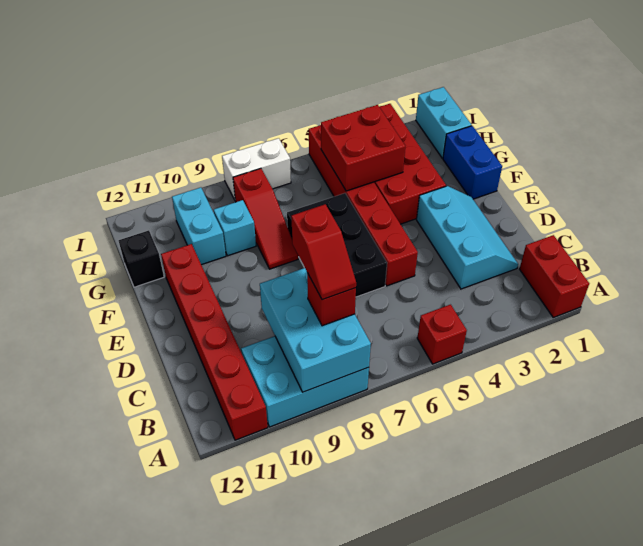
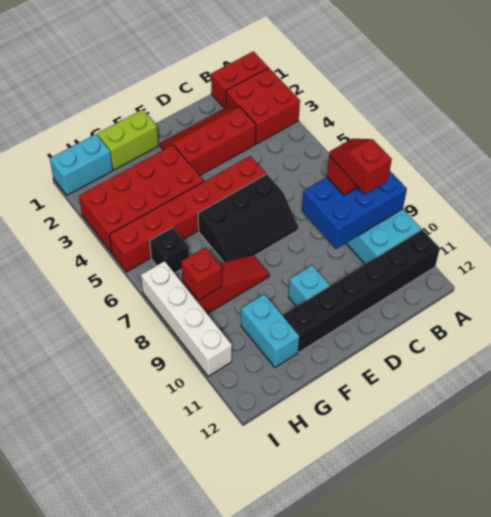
red 1x1 brick [417,305,467,364] -> red 1x1 brick moved to [181,248,222,300]
cyan 2x3 brick [260,268,371,392] -> blue 2x3 brick [302,171,407,249]
red 1x6 brick [161,244,268,440] -> black 1x6 brick [283,230,440,352]
red 1x2 slope [291,204,356,300] -> red 1x2 slope turned to [329,139,392,194]
cyan 2x3 slope [417,186,518,289] -> red 2x3 slope [160,107,256,176]
black 2x3 brick [287,193,387,297] -> black 2x3 slope [198,174,298,262]
blue 1x2 brick [443,126,502,199] -> lime 1x2 brick [97,110,158,170]
red 2x2 brick [321,105,405,191] -> red 2x2 brick moved to [226,68,300,144]
cyan 1x1 brick [214,200,256,256] -> cyan 1x1 brick moved to [288,265,329,306]
cyan 1x2 brick [172,187,226,265] -> cyan 1x2 brick turned to [241,294,299,367]
black 1x1 brick [119,230,164,287] -> black 1x1 brick moved to [150,227,189,273]
white 1x2 brick [222,138,291,200] -> white 1x4 brick [141,261,232,376]

